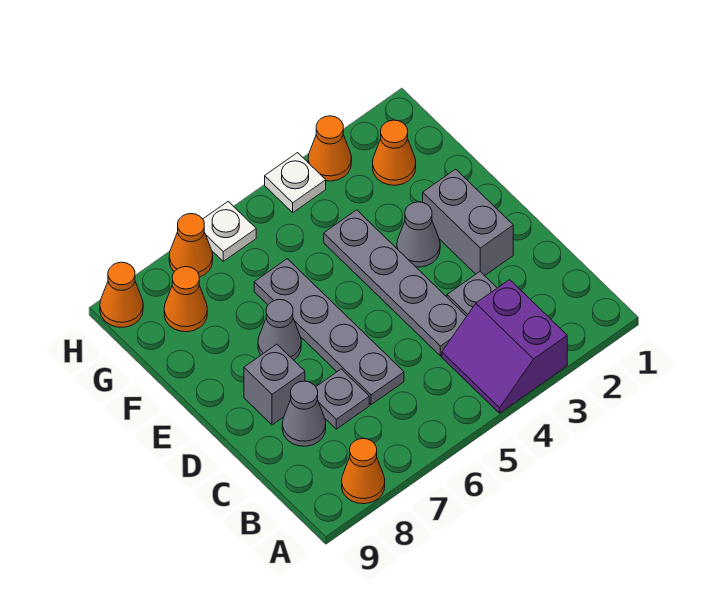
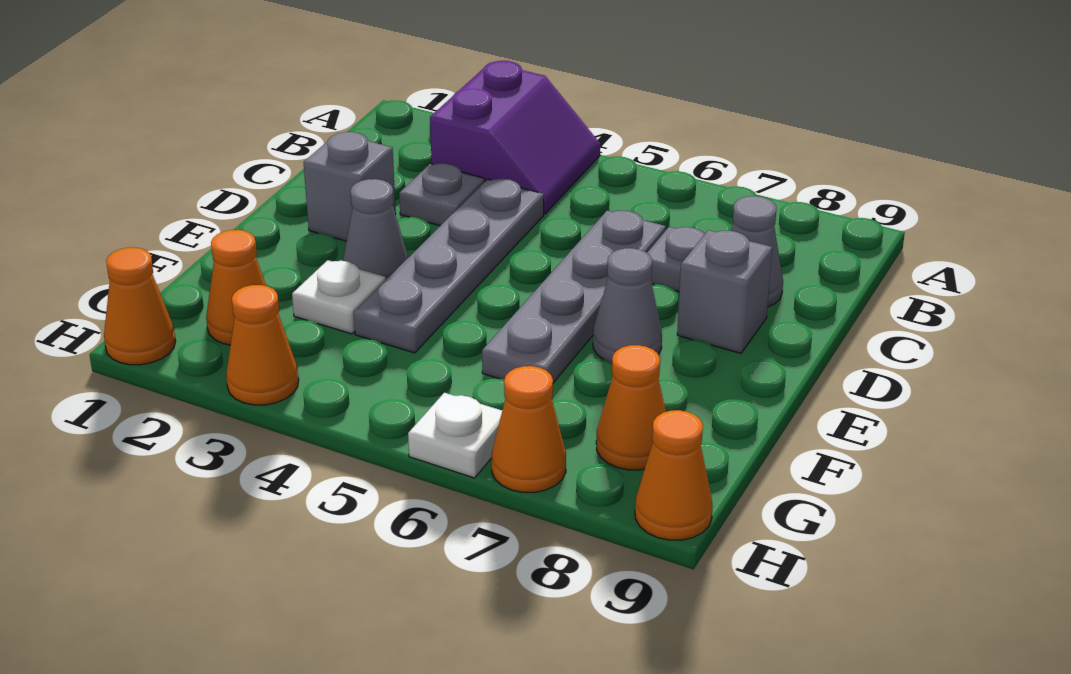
orange 1x1 cone [342,439,385,504] -> orange 1x1 cone moved to [104,248,176,365]
grey 1x2 brick [423,169,513,276] -> grey 1x1 brick [304,132,396,241]
white 1x1 plate [265,153,326,212] -> white 1x1 plate moved to [292,260,386,334]

